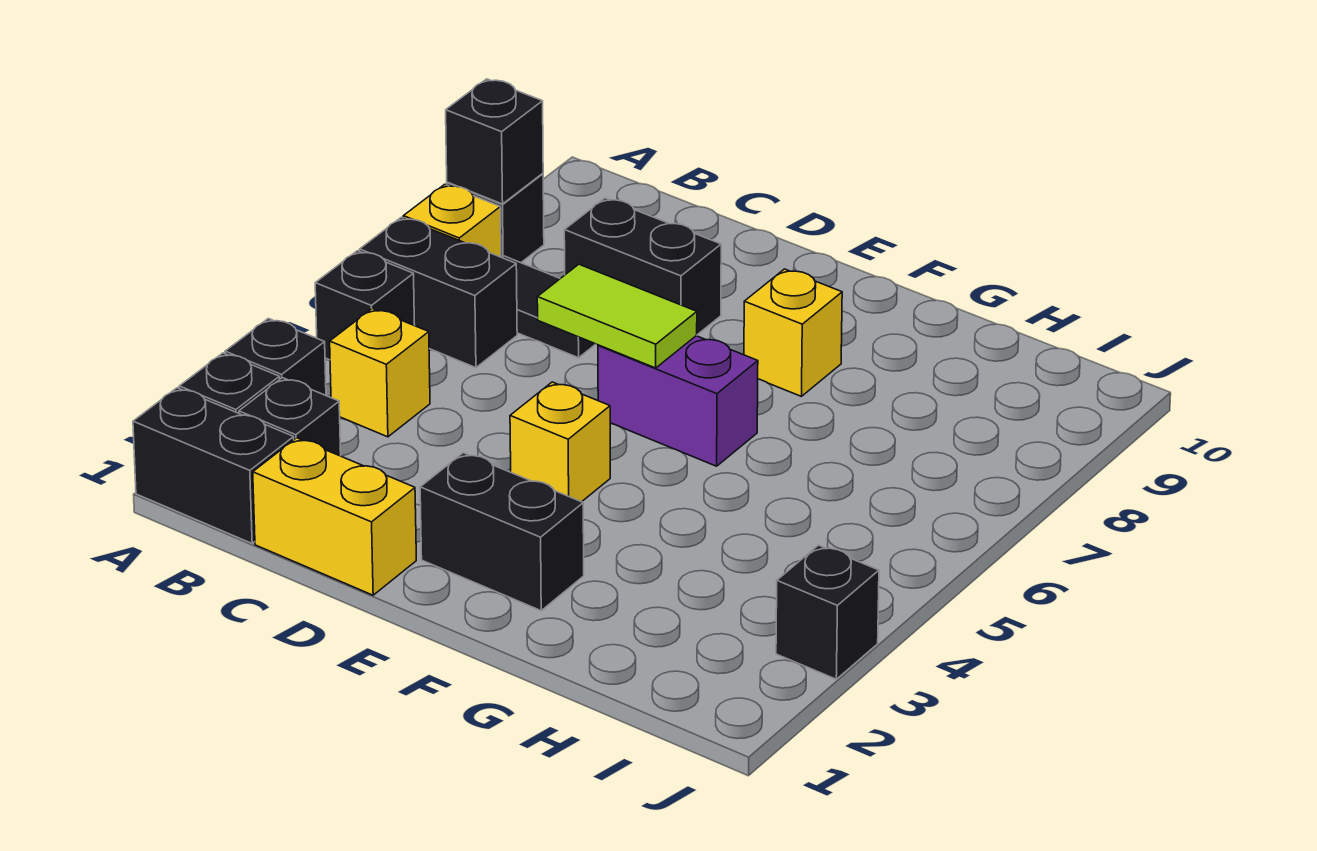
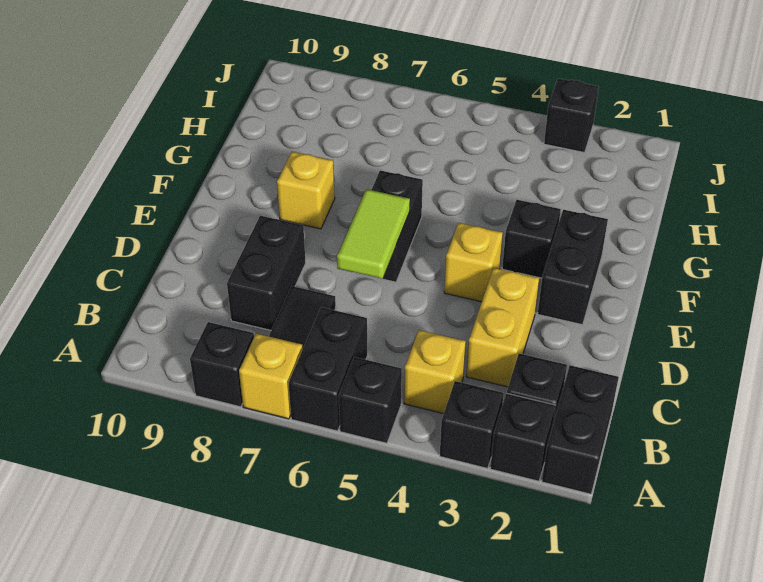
black 1x1 brick [446,79,543,204] -> black 1x1 brick moved to [502,200,561,278]
yellow 1x2 brick [253,438,416,595] -> yellow 1x2 brick moved to [466,268,539,387]
purple 1x2 brick [598,336,758,466] -> black 1x2 brick [372,170,423,282]

